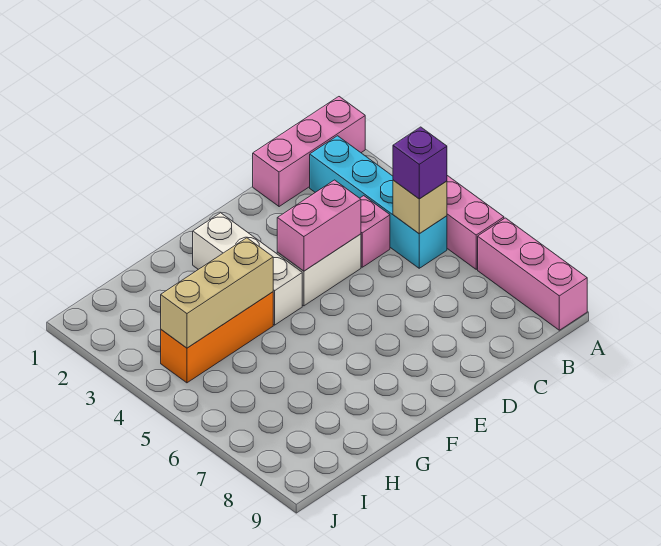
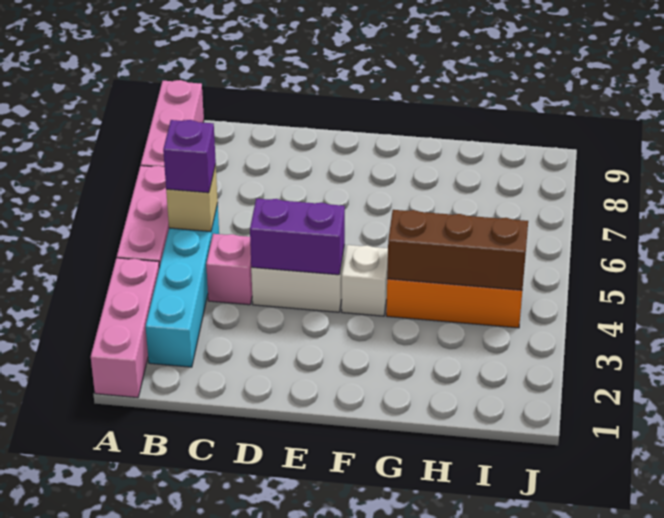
pink 1x3 brick [253,97,365,207] -> pink 1x3 brick turned to [91,258,159,398]
pink 1x2 brick [277,180,361,271] -> purple 1x2 brick [250,199,345,275]
white 1x3 brick [193,213,302,325] -> white 1x1 brick [342,245,388,316]
tan 1x3 brick [161,238,273,348] -> brown 1x3 brick [387,210,528,290]

